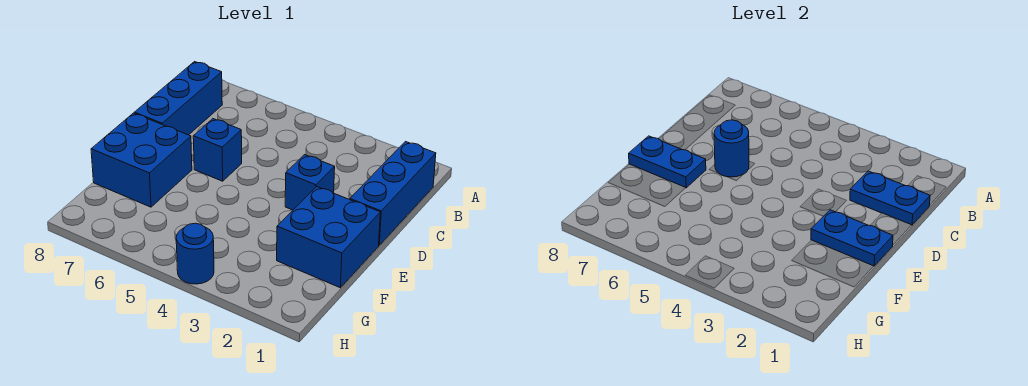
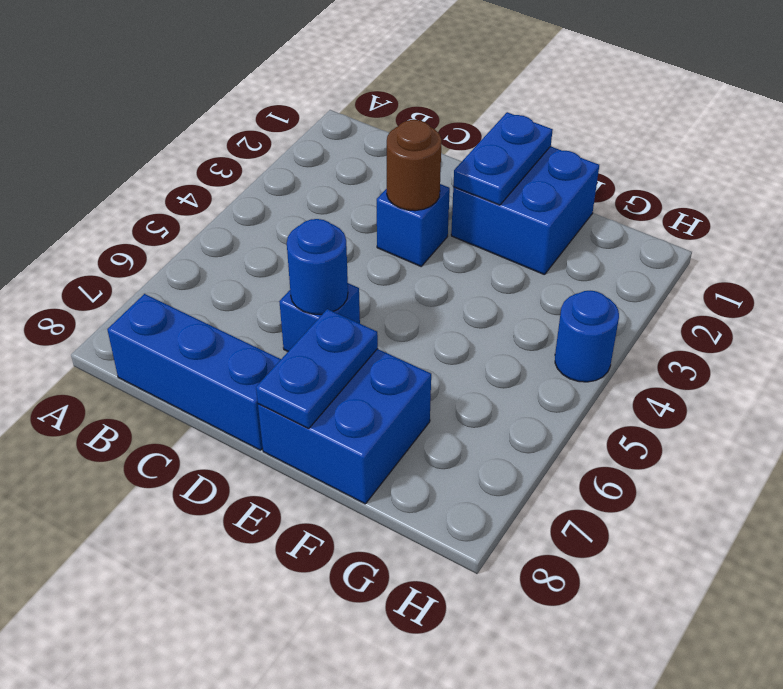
blue 1x3 brick [350,142,436,245] -> none
blue 1x2 plate [850,171,930,225] -> none
none -> brown 1x1 round brick [387,120,442,211]

